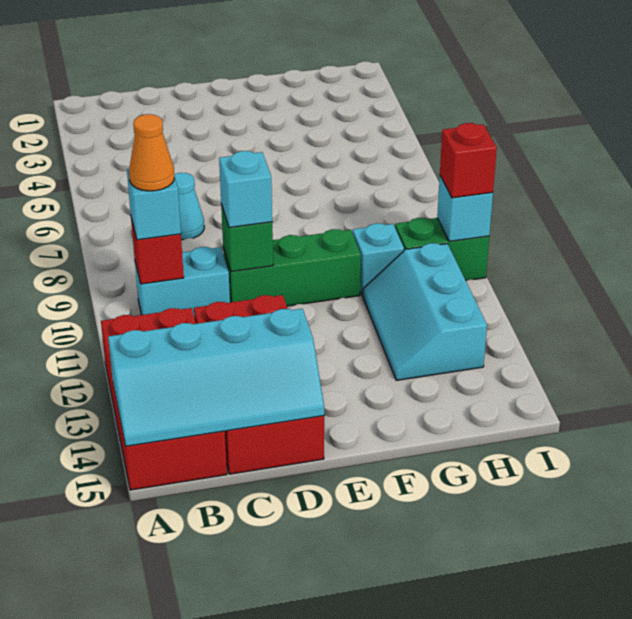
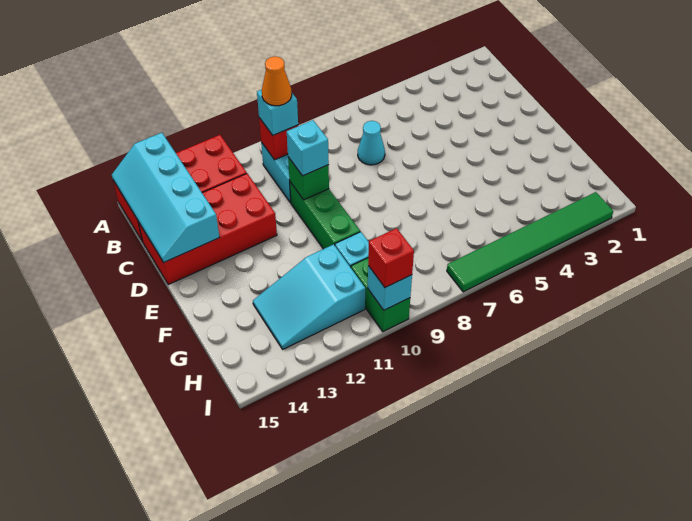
cyan 2x3 slope [363,243,487,380] -> cyan 2x3 slope turned to [253,244,365,349]
none -> green 1x6 tile [447,192,613,292]

